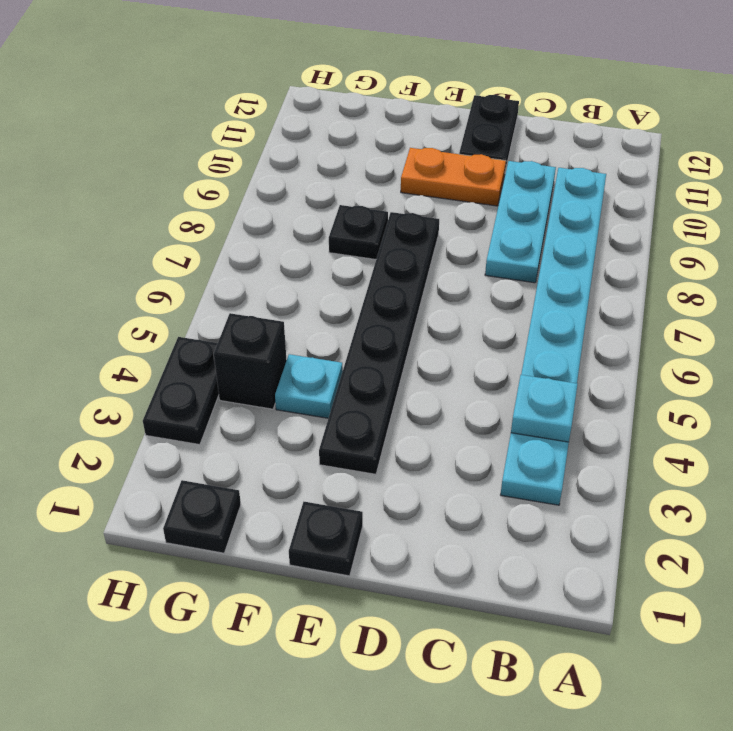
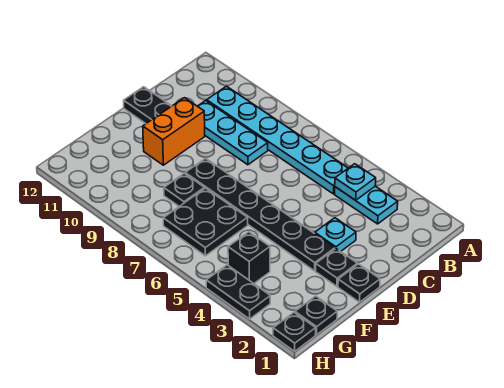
orange 1x2 plate [401,148,506,206] -> orange 1x2 brick [143,98,205,165]
none -> black 1x1 plate [316,249,357,286]
cyan 1x1 plate [275,354,343,418] -> cyan 1x1 plate moved to [315,218,356,251]
none -> black 2x2 plate [163,188,248,256]
none -> black 1x1 plate [273,313,316,351]

